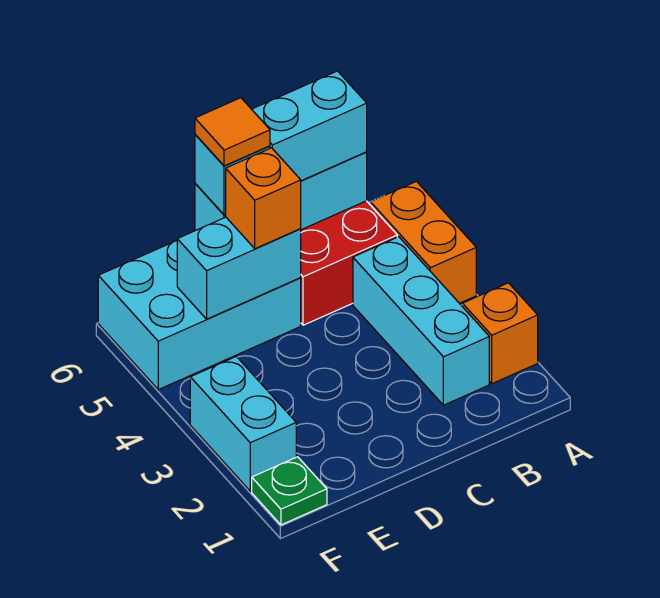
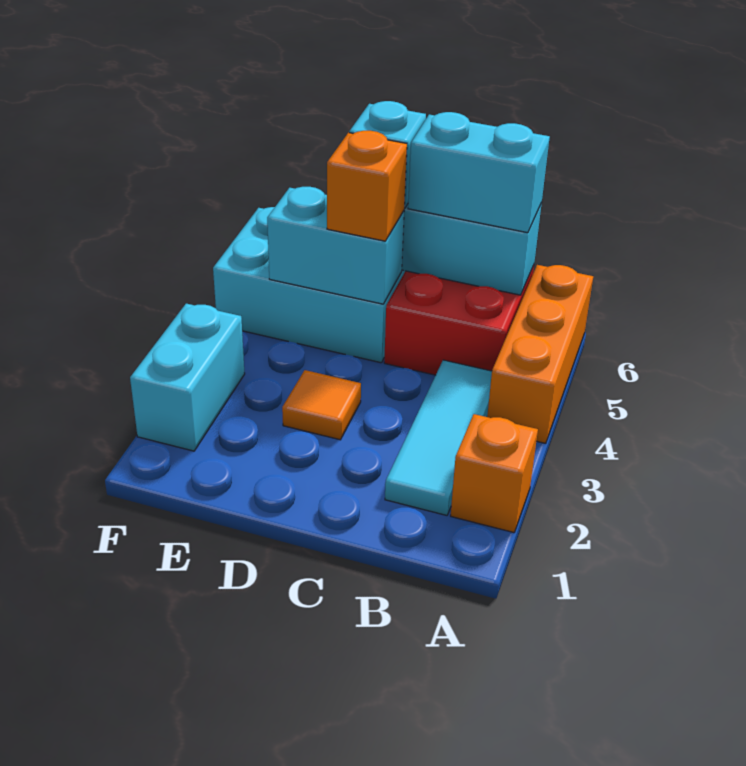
orange 1x2 brick [371,181,476,303] -> orange 1x3 brick [487,265,593,443]
cyan 1x3 brick [353,237,489,405] -> cyan 1x3 tile [385,360,492,515]
orange 1x1 tile [195,98,270,166] -> orange 1x1 tile moved to [282,370,361,440]
green 1x1 plate [252,457,327,525] -> none

